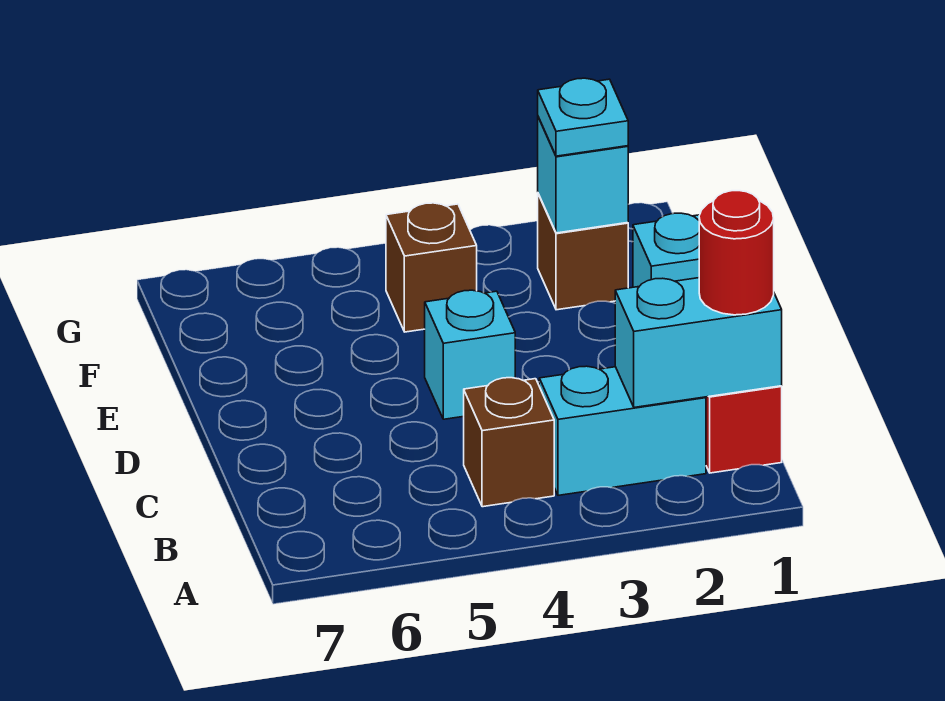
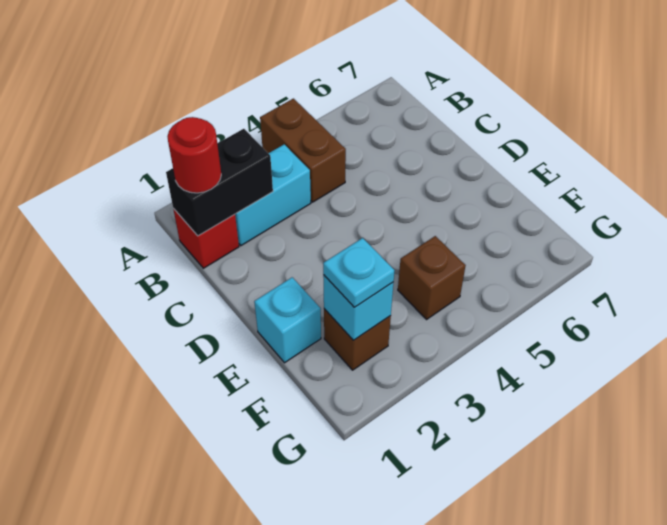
cyan 1x2 brick [615,278,782,407] -> black 1x2 brick [166,129,273,236]
brown 1x1 brick [464,378,554,507] -> brown 1x2 brick [260,99,346,202]
cyan 1x1 brick [425,290,515,419] -> none

